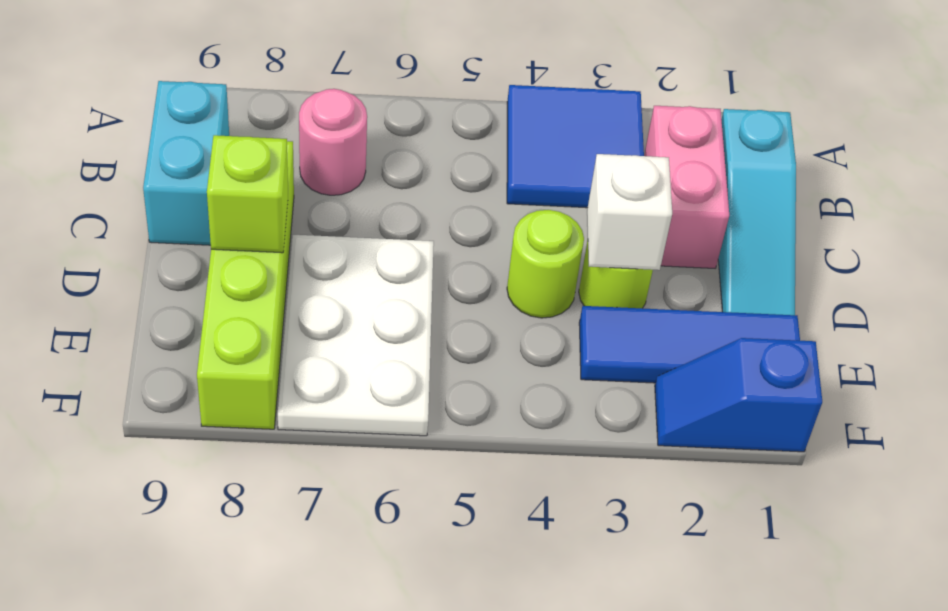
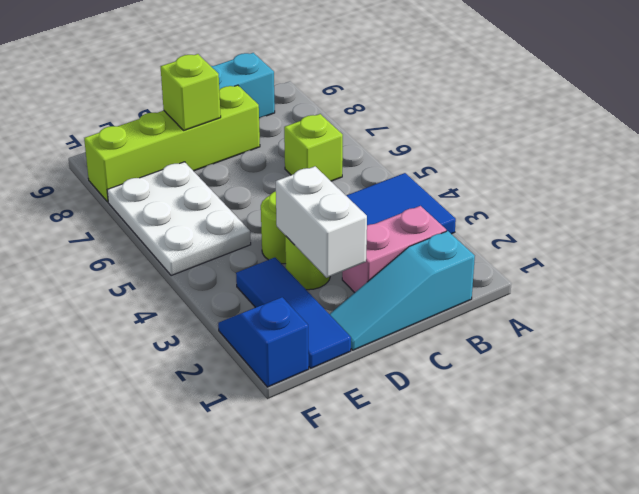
none -> lime 1x1 brick [284,114,343,181]
pink 1x1 round brick [299,89,367,195] -> none
white 1x1 brick [587,154,672,270] -> white 1x2 brick [276,166,367,278]
white 2x3 plate [278,235,434,436] -> white 2x3 plate turned to [107,162,251,276]

